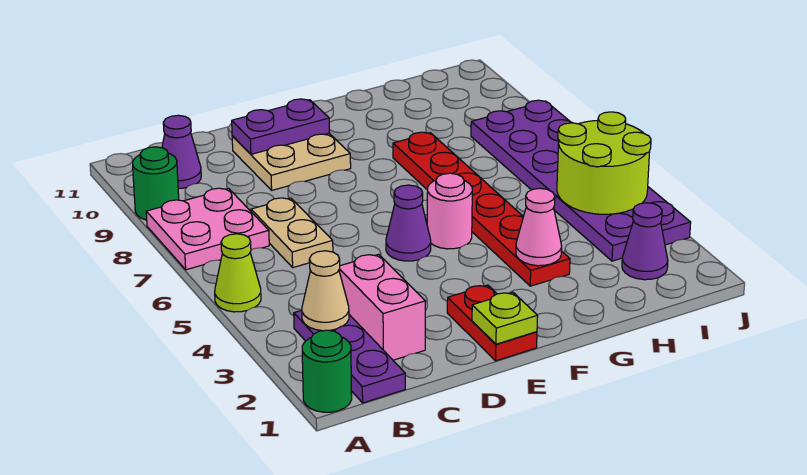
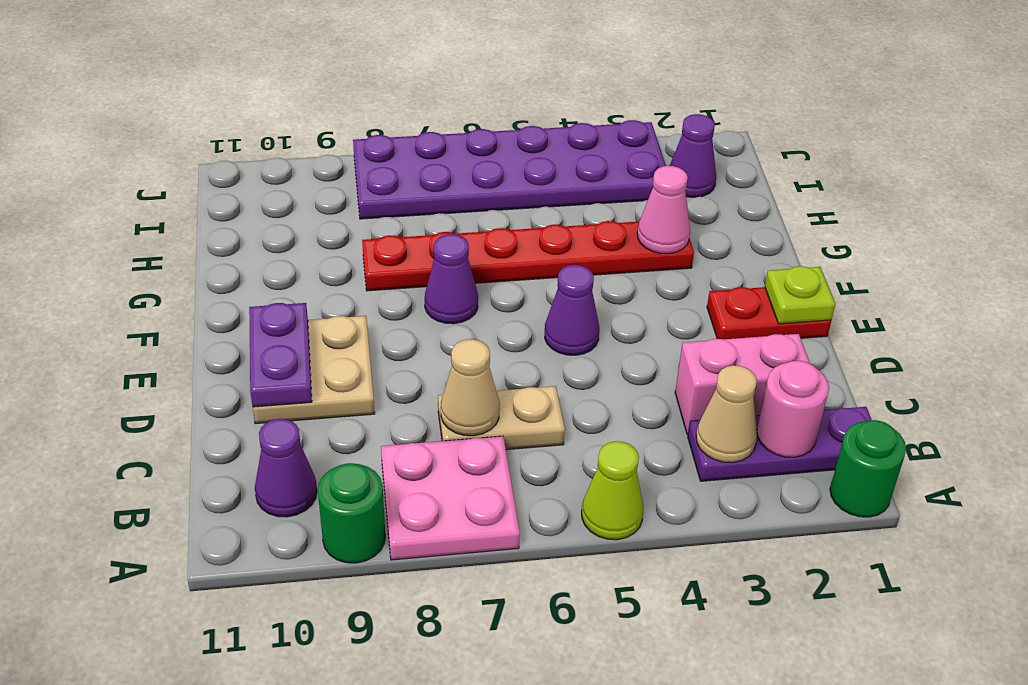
none -> tan 1x1 cone [441,339,500,436]
pink 1x1 round brick [427,173,472,249] -> pink 1x1 round brick moved to [757,361,829,457]
none -> purple 1x1 cone [425,234,478,324]
lime 2x2 round brick [557,112,651,214] -> none

